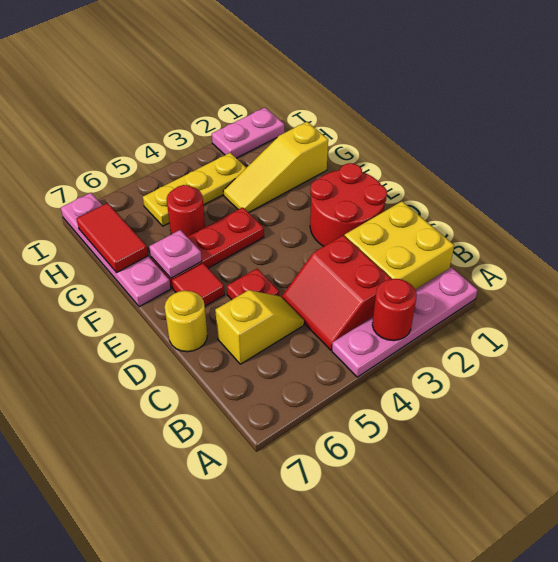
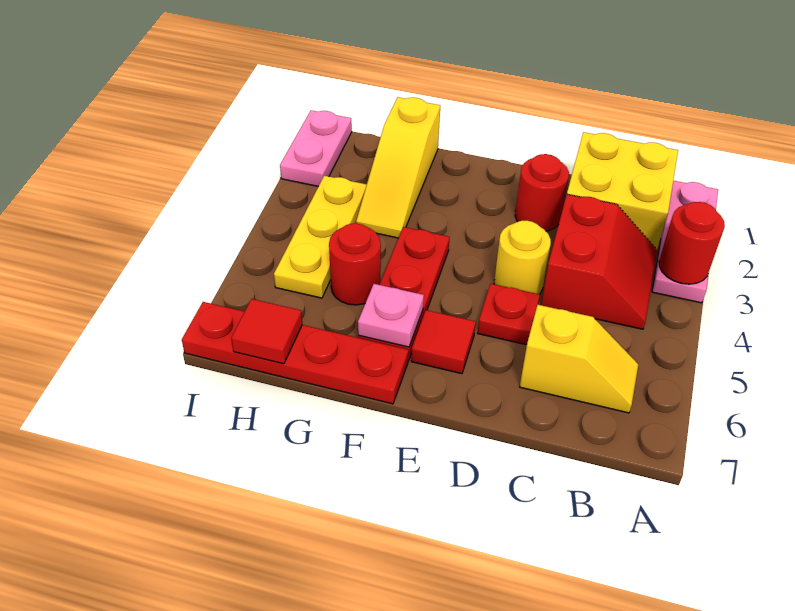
pink 1x4 plate [332,267,478,377] -> pink 1x3 plate [652,181,718,303]
red 2x2 slope [282,235,391,350] -> red 2x2 slope turned to [541,194,657,329]
yellow 1x2 slope [215,290,304,364] -> yellow 1x2 slope turned to [520,305,638,413]
red 2x2 round brick [310,163,387,246] -> red 1x1 round brick [515,154,569,231]
yellow 1x1 round brick [165,291,207,352] -> yellow 1x1 round brick moved to [494,221,551,294]
pink 1x4 plate [61,193,171,307] -> red 1x4 plate [182,302,408,404]
red 1x2 tile [76,203,148,273] -> red 1x1 tile [231,299,302,364]

